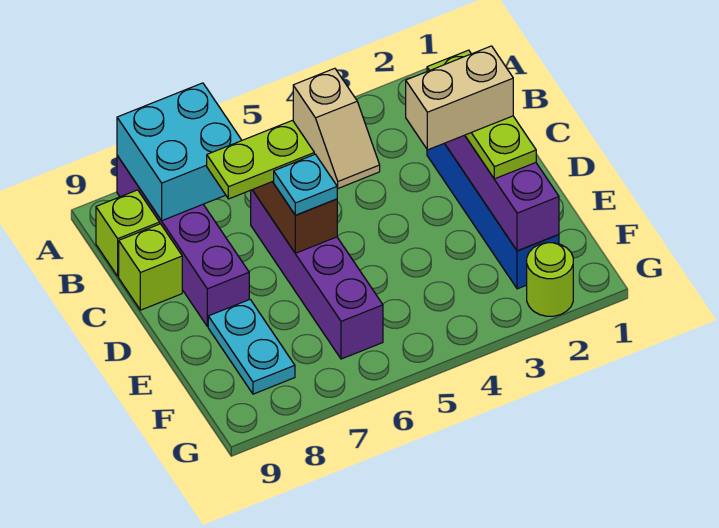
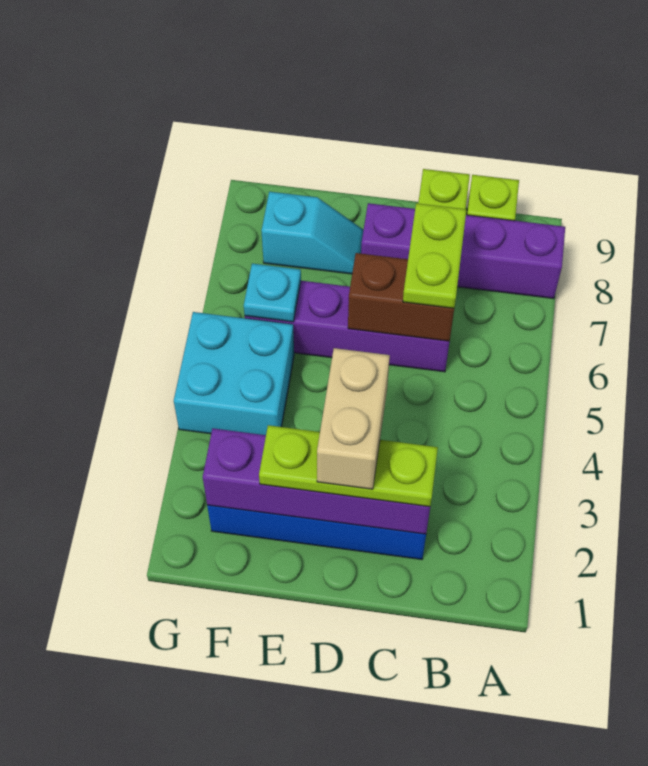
tan 1x2 slope [293,68,380,188] -> none
cyan 2x2 brick [117,83,242,221] -> cyan 2x2 brick moved to [174,312,294,435]
cyan 1x1 plate [274,154,337,215] -> cyan 1x1 plate moved to [244,264,301,322]
cyan 1x2 plate [208,299,295,394] -> cyan 1x2 slope [262,192,363,274]
lime 1x1 round brick [527,243,573,316] -> none

